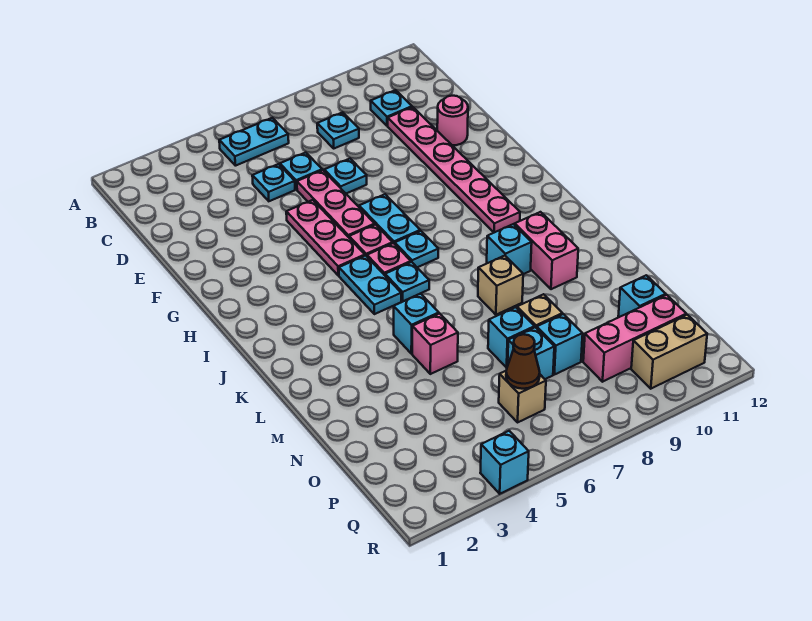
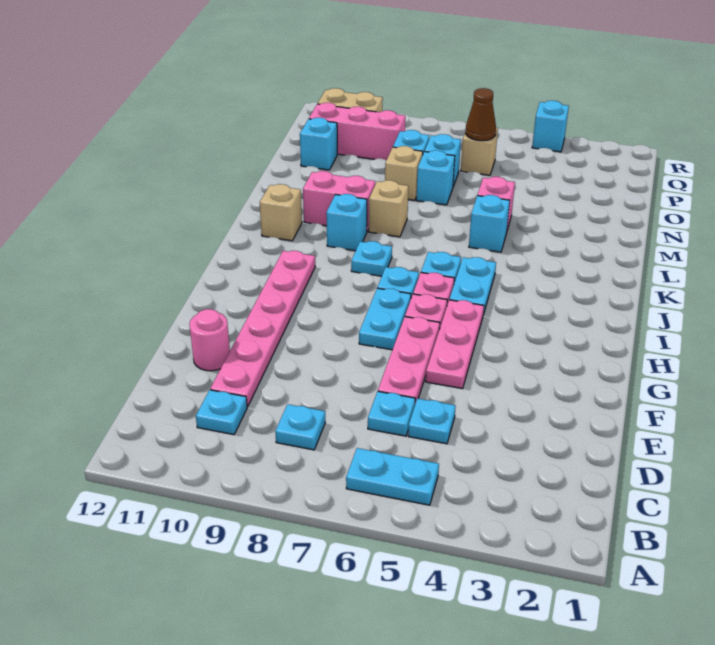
cyan 1x1 plate [324,159,367,193] -> cyan 1x1 plate moved to [351,241,392,276]
pink 1x2 brick [515,212,578,289] -> pink 1x2 brick turned to [303,171,375,231]
none -> tan 1x1 brick [260,184,302,241]

